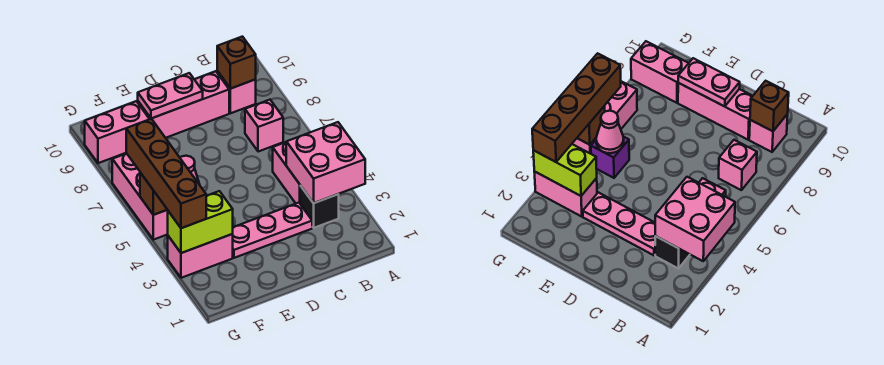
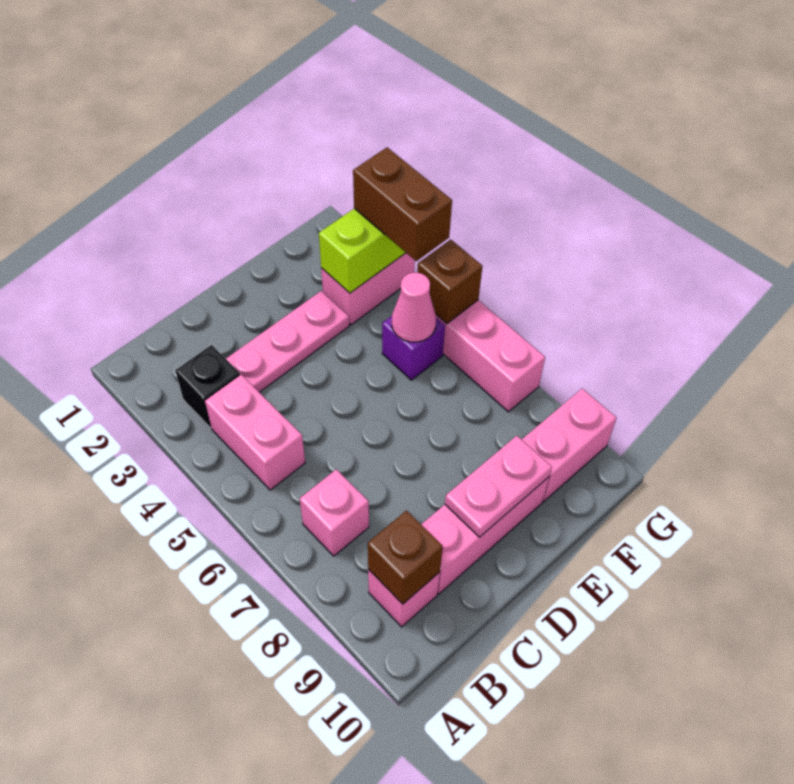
pink 2x2 brick [286,122,365,203] -> none
brown 1x4 brick [126,119,206,228] -> brown 1x2 brick [353,147,452,261]

